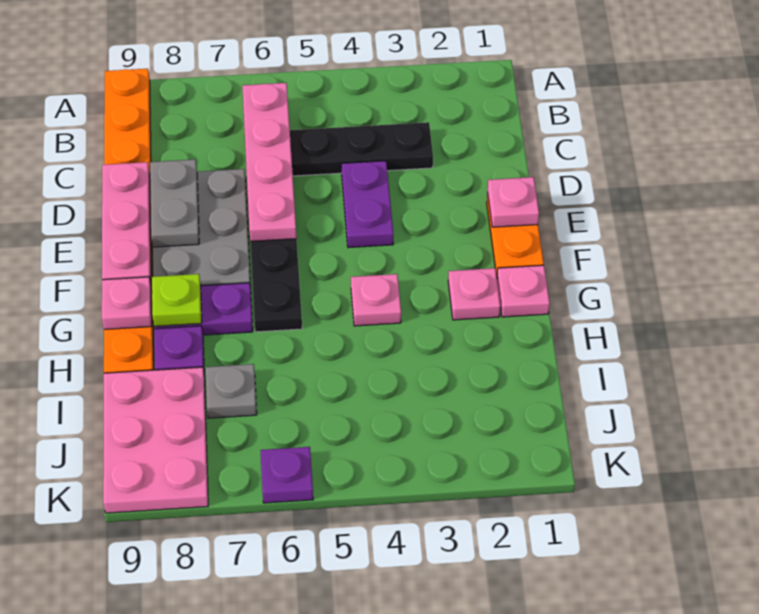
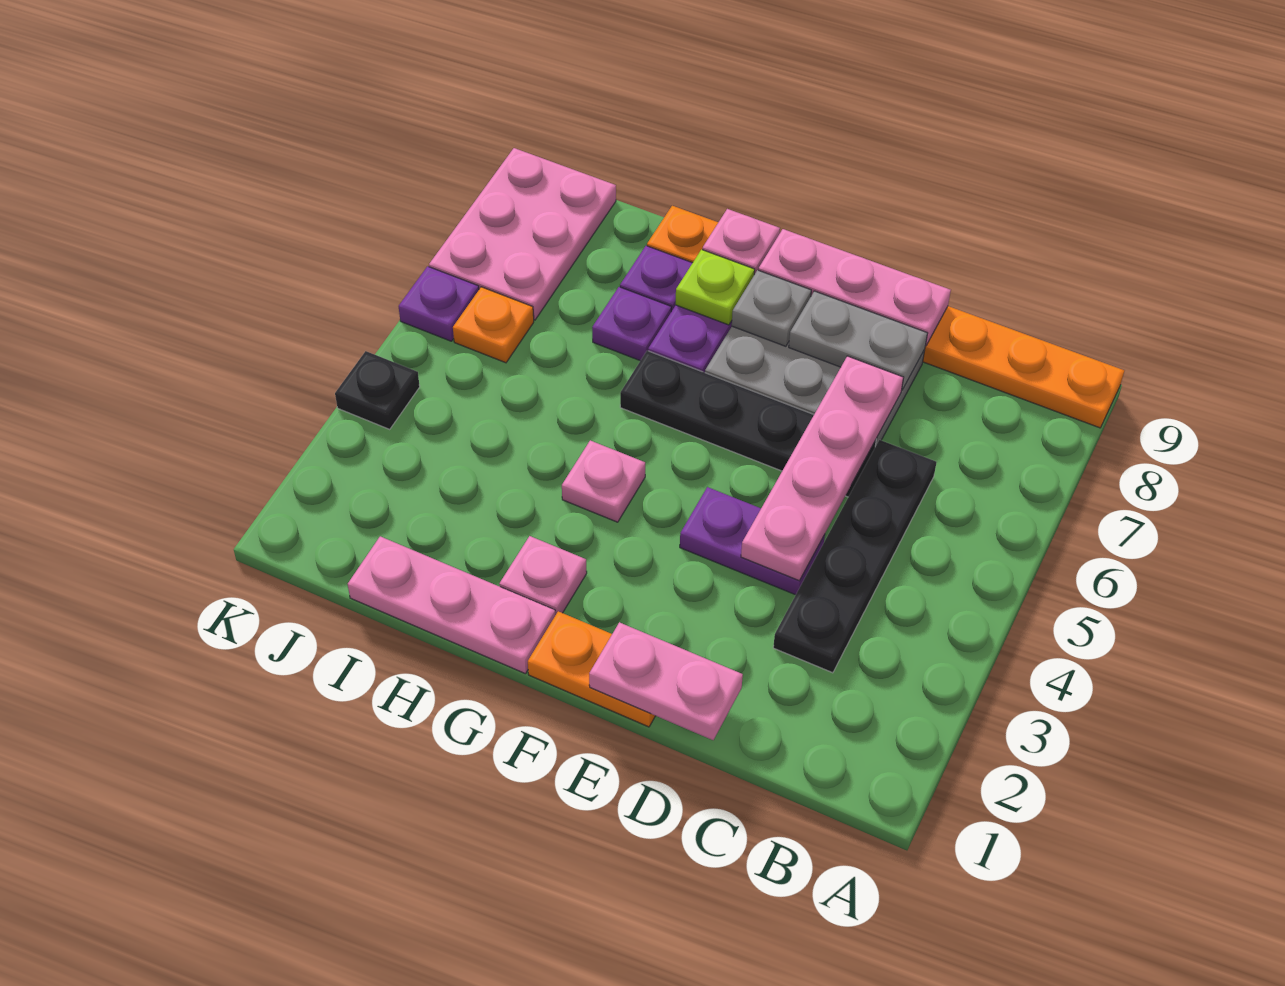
pink 1x4 plate [243,83,297,241] -> pink 1x4 plate turned to [741,356,904,581]
pink 1x1 plate [488,177,539,227] -> pink 1x2 plate [589,622,743,740]
pink 1x1 plate [497,265,550,317] -> pink 1x3 plate [348,536,555,674]
none -> purple 1x1 plate [592,287,671,361]
grey 1x1 plate [206,364,257,418] -> grey 1x1 plate moved to [732,270,811,346]
pink 2x3 plate [103,367,208,513] -> pink 2x3 plate turned to [429,148,616,320]
none -> orange 1x1 plate [453,287,534,363]
none -> black 1x1 plate [335,351,420,429]

